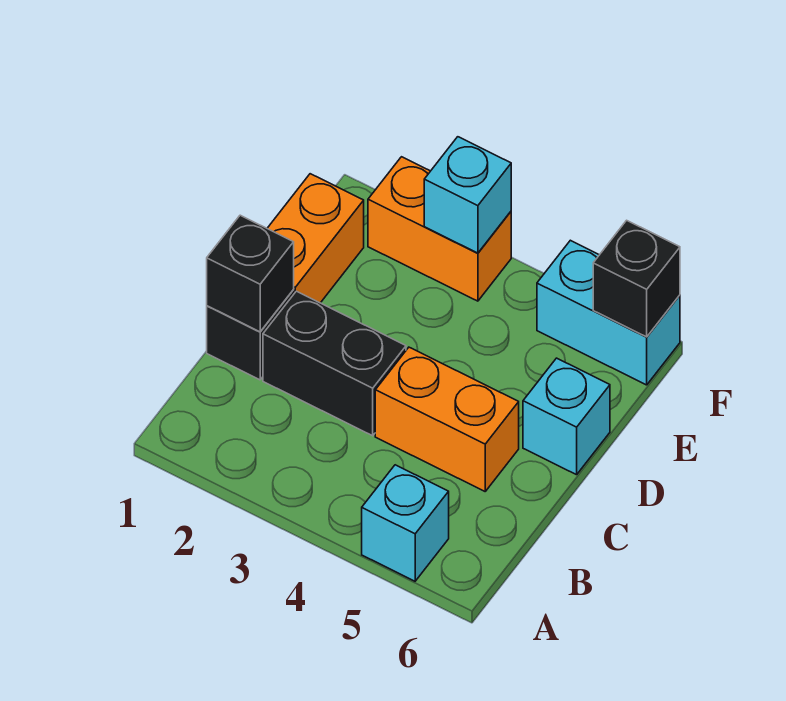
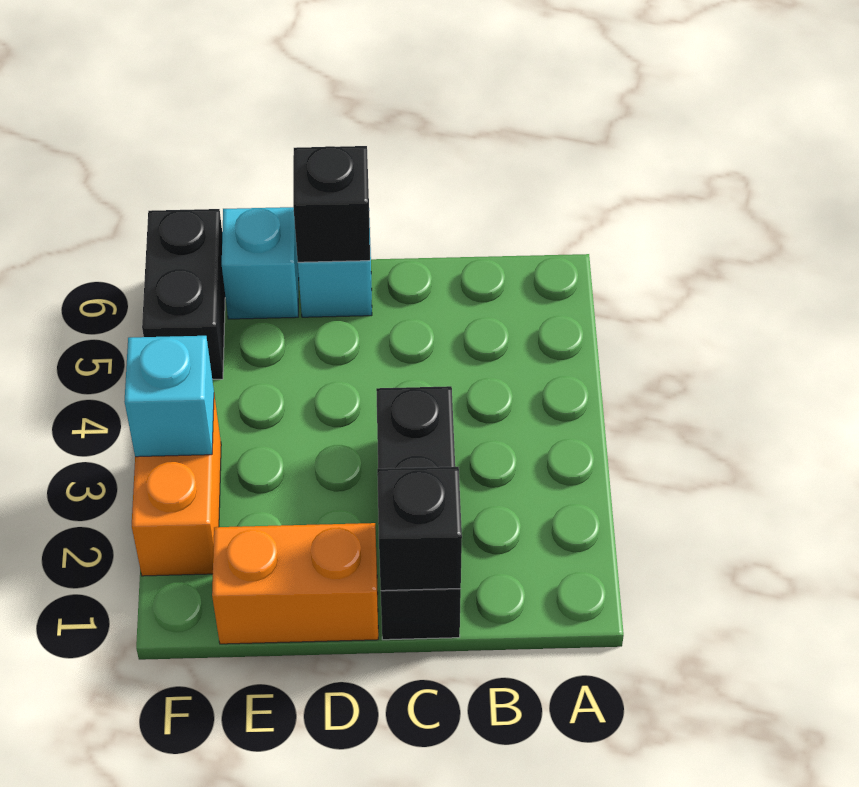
cyan 1x1 brick [362,465,449,581] -> cyan 1x1 brick moved to [222,207,299,319]
orange 1x2 brick [375,347,519,491] -> none
cyan 1x2 brick [537,240,680,385] -> black 1x2 brick [142,209,225,379]
black 1x1 brick [593,220,680,337] -> black 1x1 brick moved to [293,146,370,262]

